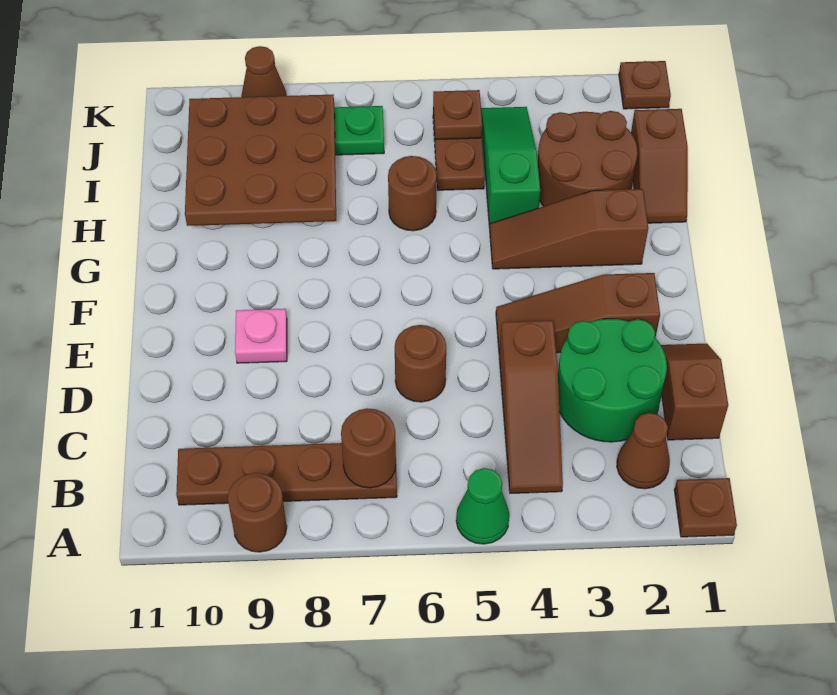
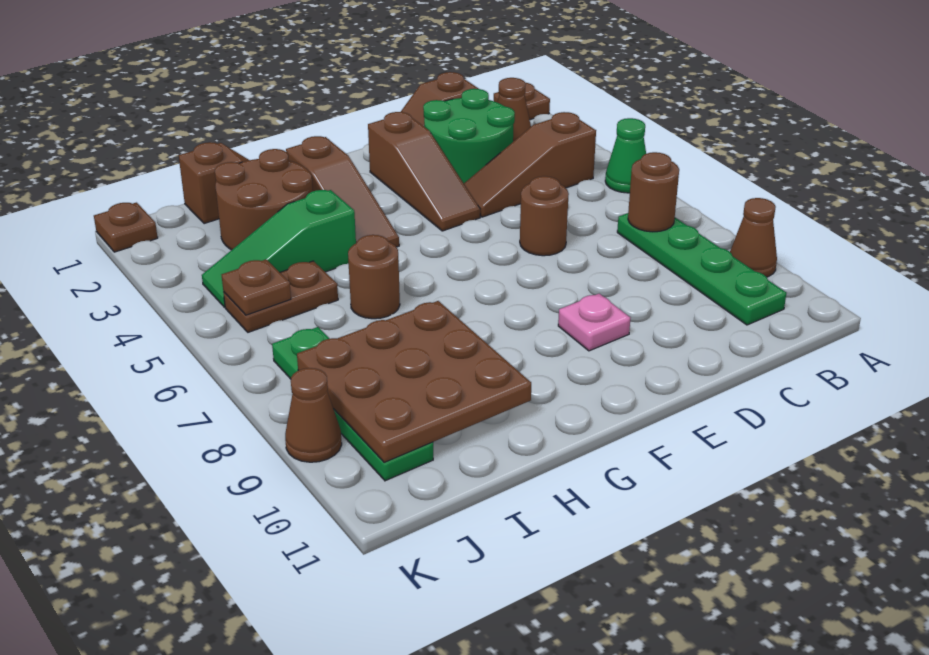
brown 1x1 round brick [228,473,287,552] -> brown 1x1 cone [730,198,777,277]
brown 1x3 slope [499,320,563,493] -> brown 1x3 slope turned to [464,112,596,217]
brown 1x4 plate [176,443,397,505] -> green 1x4 plate [617,213,786,325]

